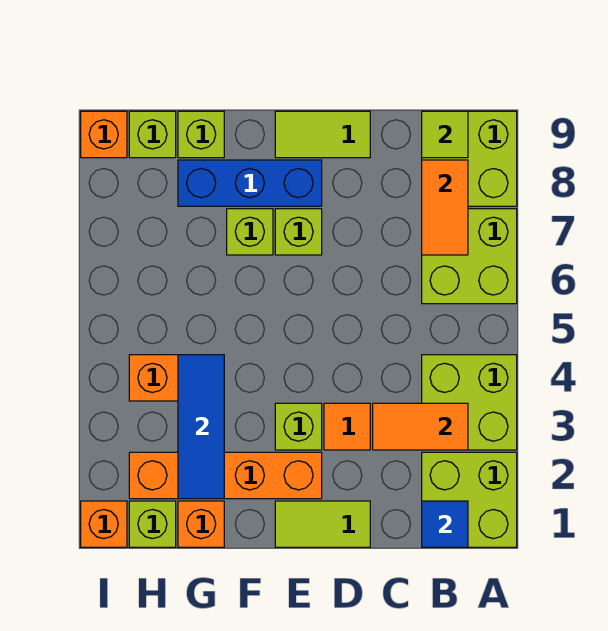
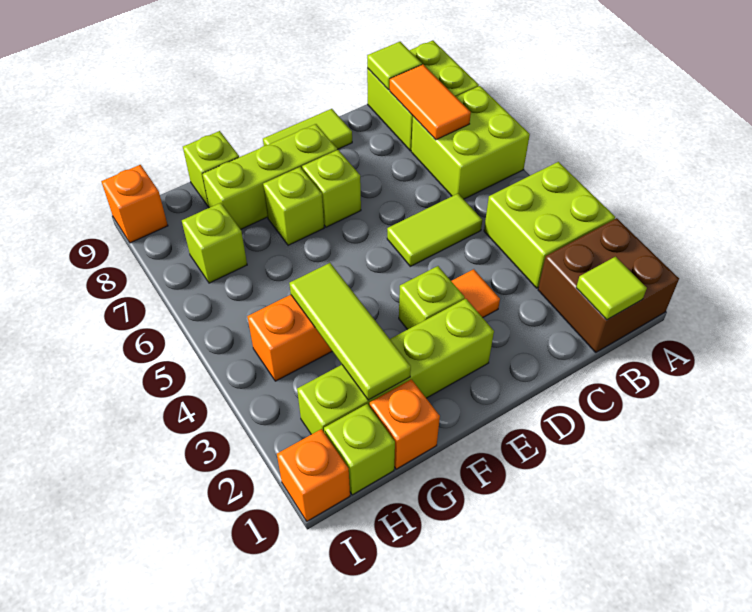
lime 2x2 brick [422,452,517,547] -> brown 2x2 brick [538,218,679,353]
blue 1x1 tile [422,501,468,547] -> lime 1x1 tile [576,257,647,320]
orange 1x2 tile [373,403,468,450] -> none
lime 1x2 tile [275,501,370,547] -> lime 1x2 tile moved to [387,194,482,266]
orange 1x4 brick [129,452,322,499] -> lime 1x4 brick [297,299,494,434]
blue 1x3 brick [178,160,322,206] -> lime 1x3 brick [203,124,337,229]
blue 1x3 tile [178,355,224,499] -> lime 1x3 tile [289,263,411,400]
lime 1x1 brick [129,111,176,158] -> lime 1x1 brick moved to [182,203,247,283]

